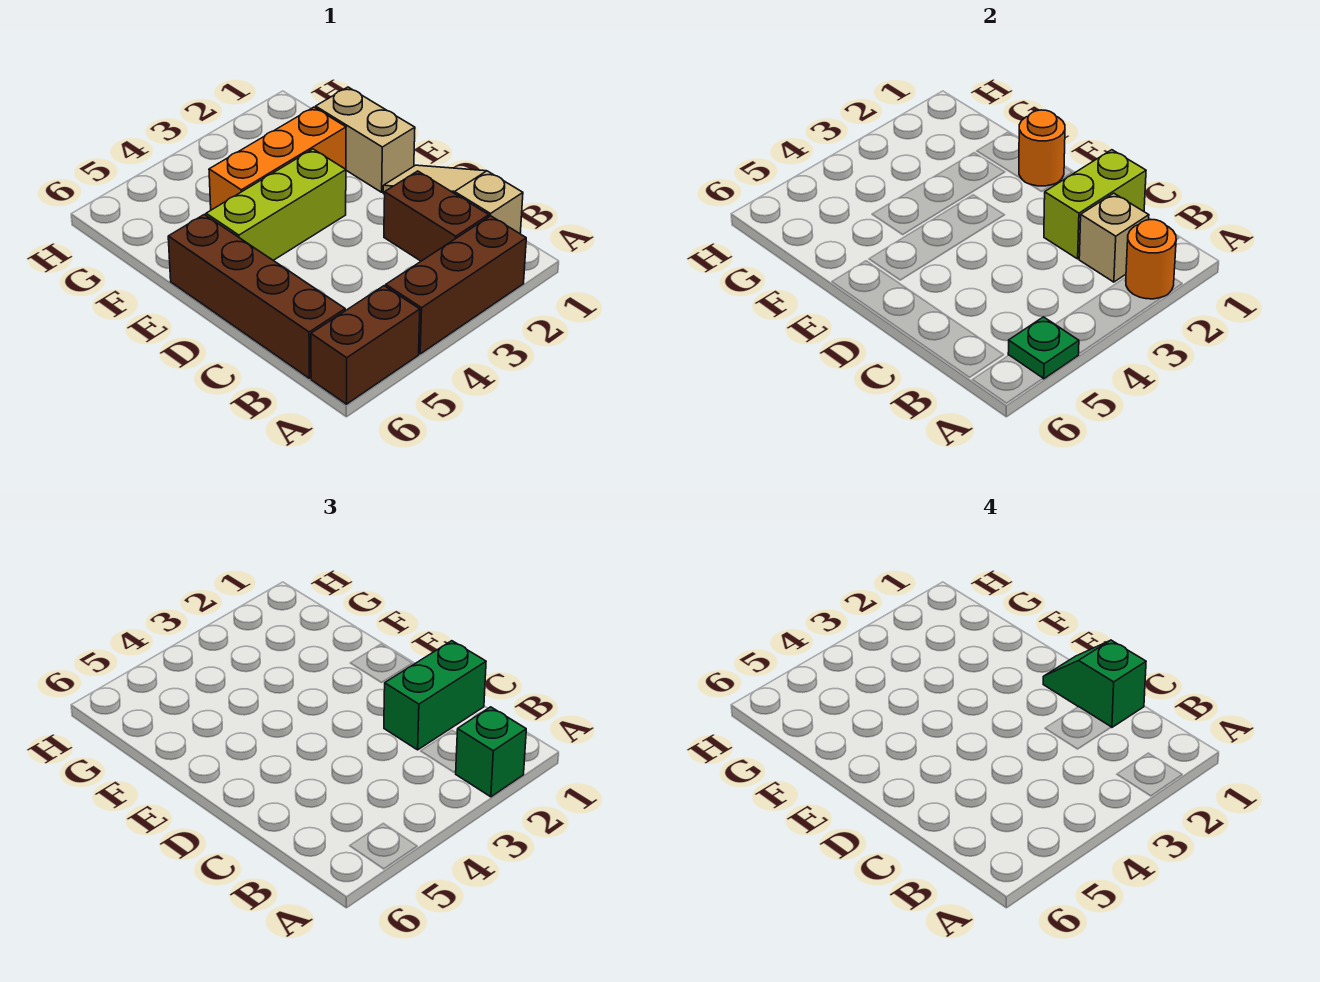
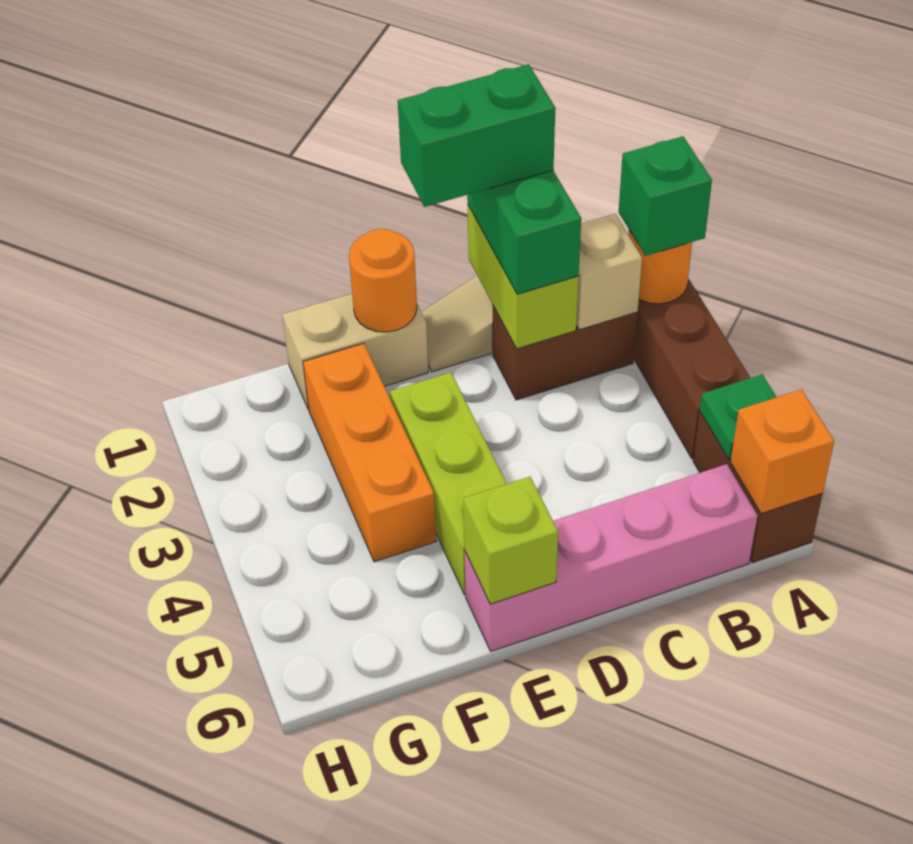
none -> orange 1x1 brick [730,390,834,514]
brown 1x4 brick [168,215,345,378] -> pink 1x4 brick [464,464,758,651]
green 1x2 slope [1043,640,1146,727] -> green 1x2 brick [398,64,555,207]
none -> lime 1x1 brick [463,477,558,604]

